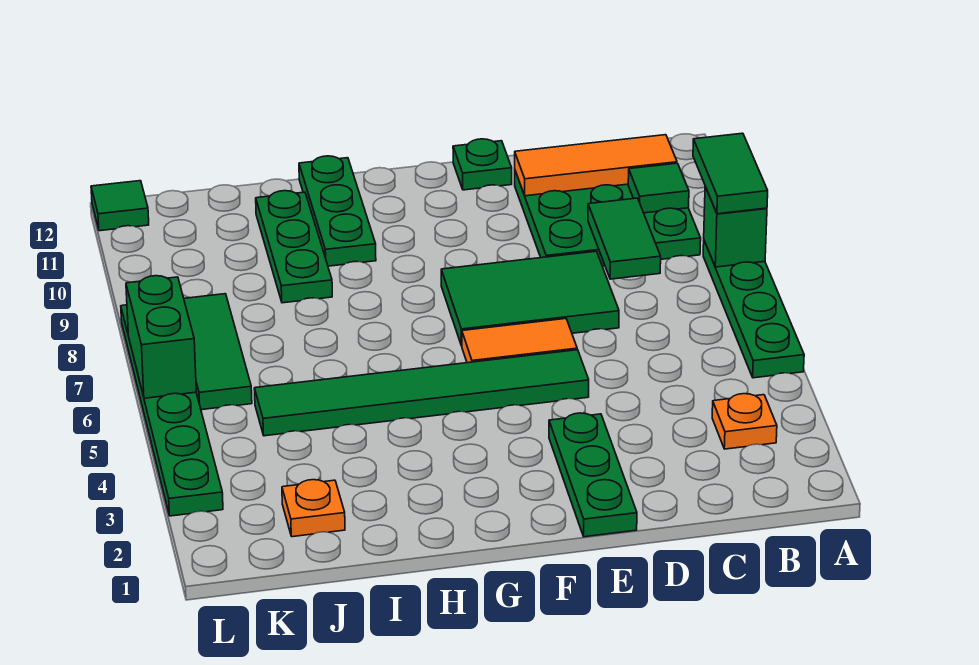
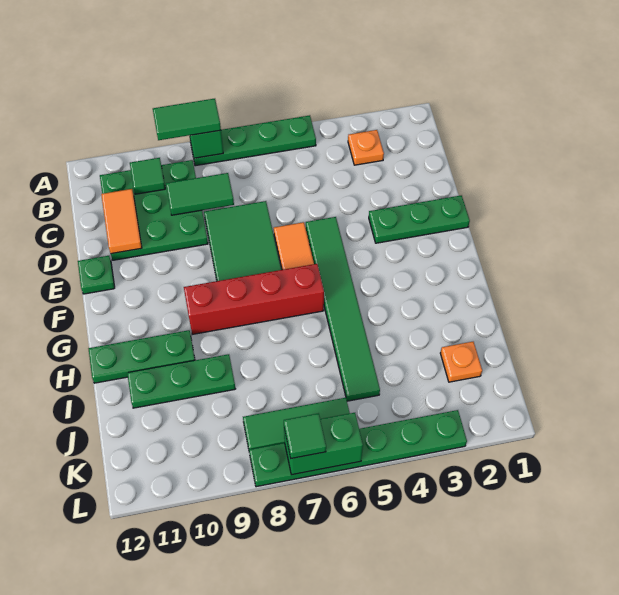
orange 1x3 tile [515,135,677,196] -> orange 1x2 tile [101,189,142,254]
none -> red 1x4 brick [184,264,324,334]
green 1x1 tile [91,181,149,231] -> green 1x1 tile moved to [284,413,326,458]

